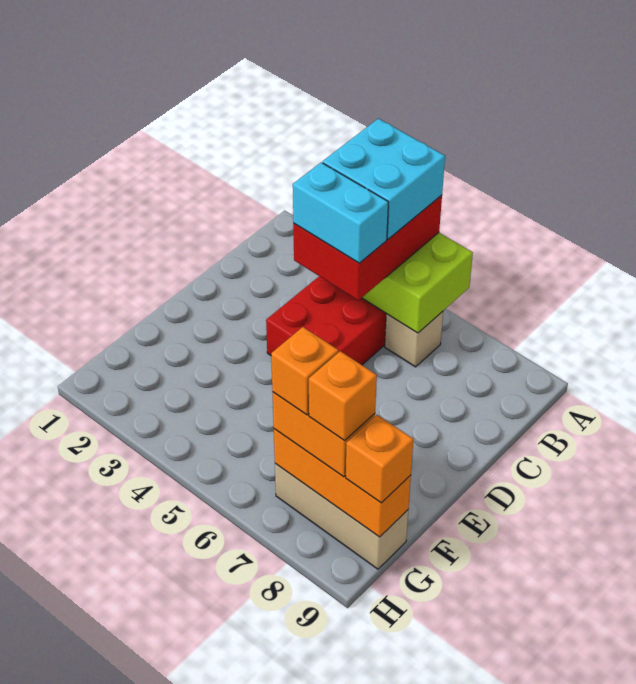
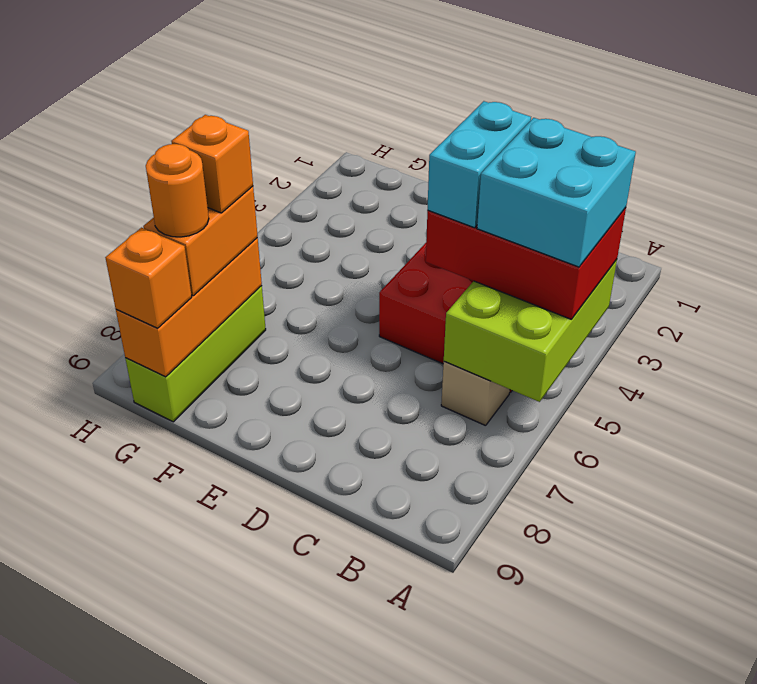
tan 1x3 brick [275,464,408,569] -> lime 1x3 brick [125,286,266,422]
orange 1x1 brick [309,351,377,441] -> orange 1x1 round brick [146,144,209,237]

